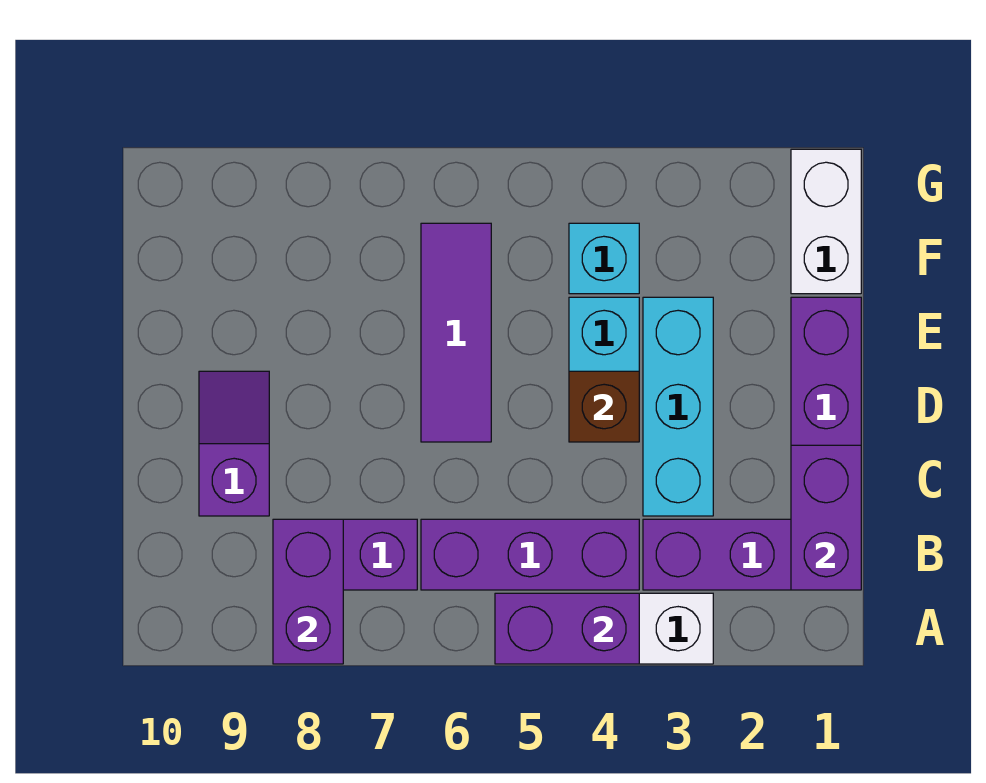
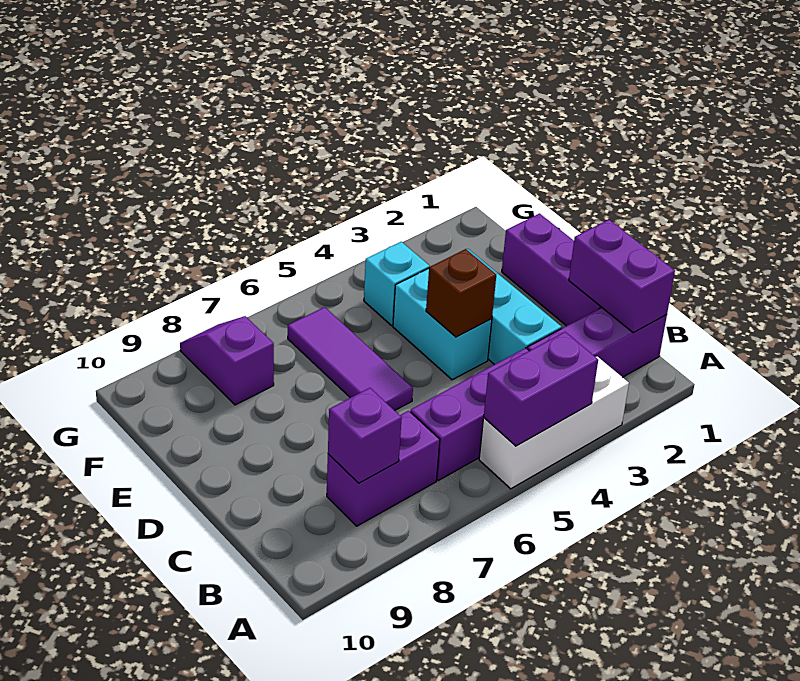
purple 1x2 brick [273,519,343,664] -> purple 1x1 brick [328,388,402,483]
purple 1x2 slope [199,371,269,516] -> purple 1x2 slope moved to [180,316,274,405]
white 1x2 brick [791,149,861,294] -> none

